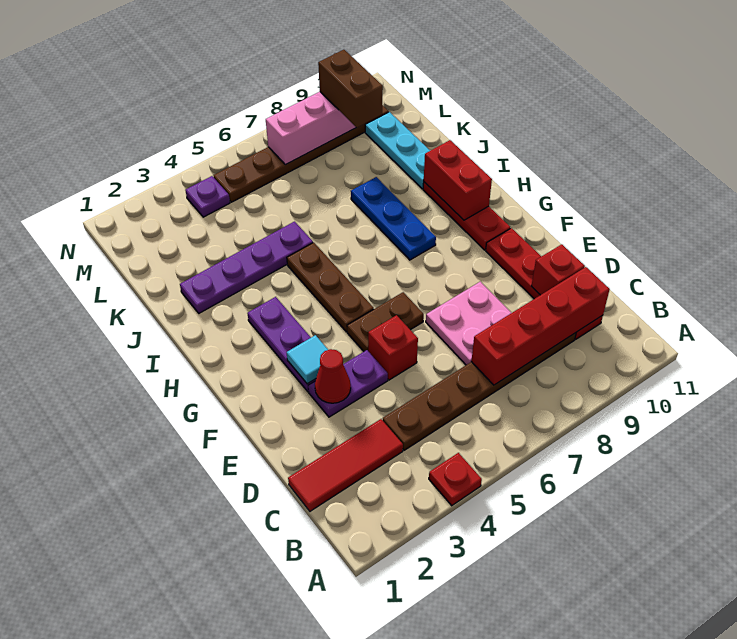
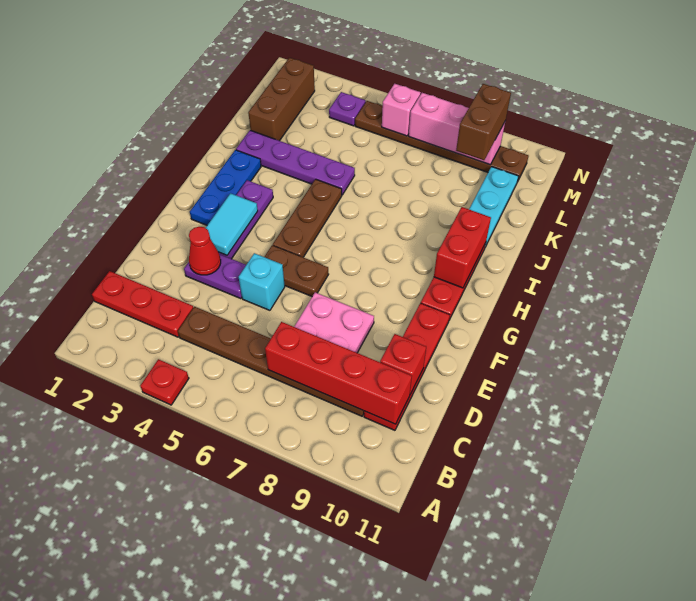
red 1x3 tile [288,419,403,511] -> red 1x3 plate [92,271,193,337]
red 1x1 brick [368,315,418,380] -> cyan 1x1 brick [239,253,285,310]
cyan 1x1 tile [287,335,328,384] -> cyan 1x2 tile [206,193,258,255]
blue 1x3 plate [351,177,436,260] -> blue 1x3 plate moved to [190,150,261,225]
none -> brown 1x3 brick [248,58,315,141]
none -> pink 1x1 brick [382,84,421,136]

